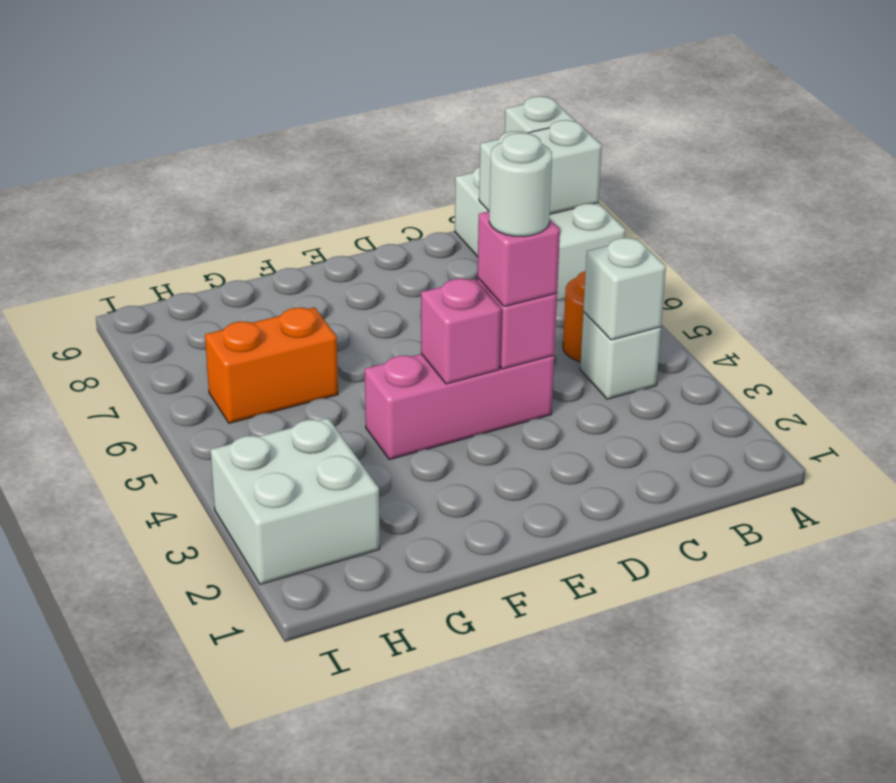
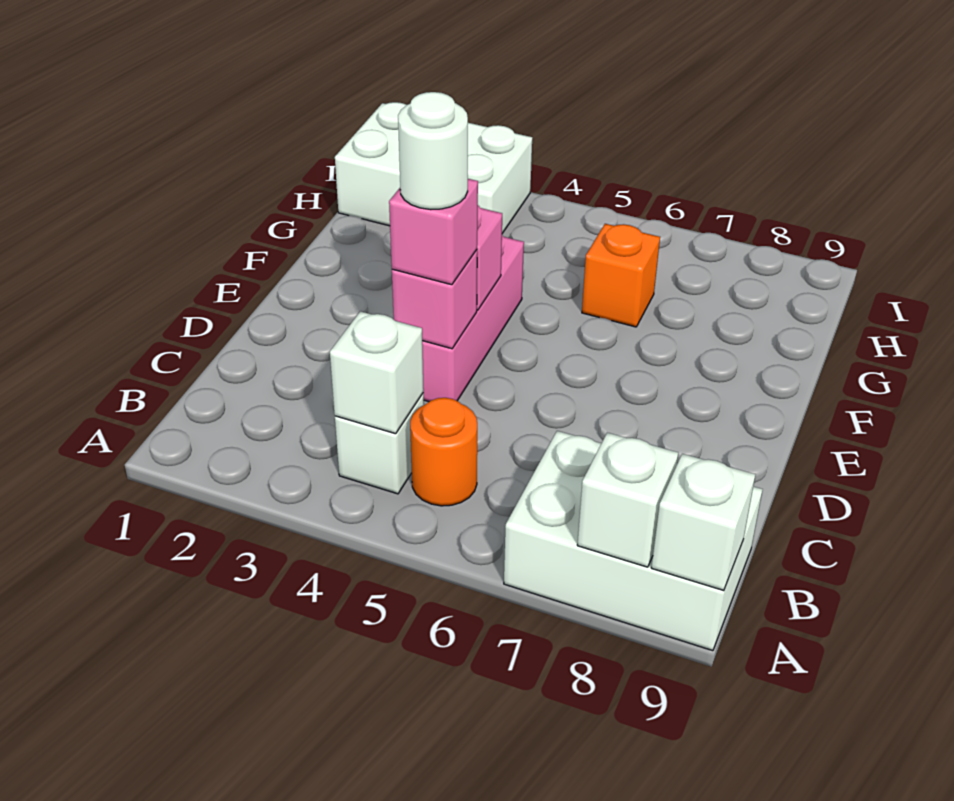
white 1x2 brick [479,120,602,214] -> white 1x1 brick [577,432,678,567]
orange 1x2 brick [205,307,338,423] -> orange 1x1 brick [582,224,660,327]
white 2x2 brick [210,418,380,584] -> white 2x3 brick [335,102,532,233]

